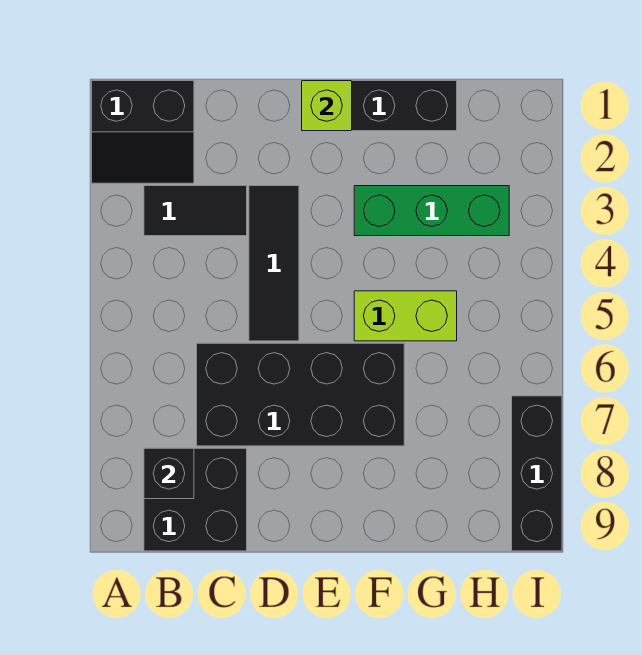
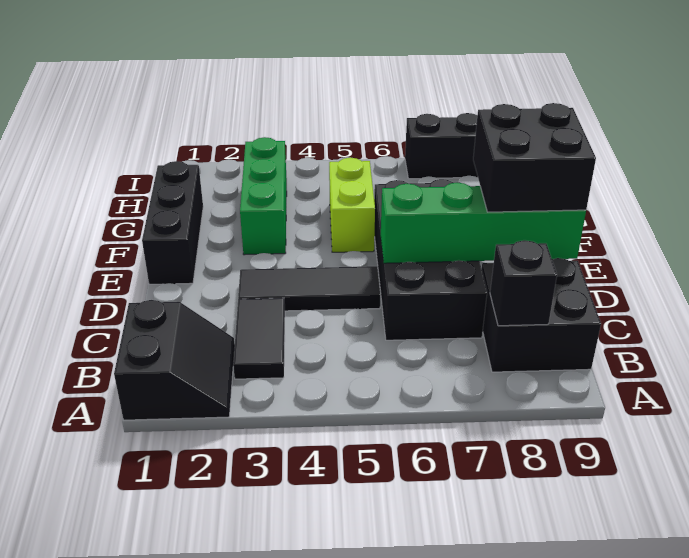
none -> green 1x4 brick [381,183,586,263]
none -> black 2x2 brick [473,103,596,212]
lime 1x1 brick [302,81,352,131] -> none

